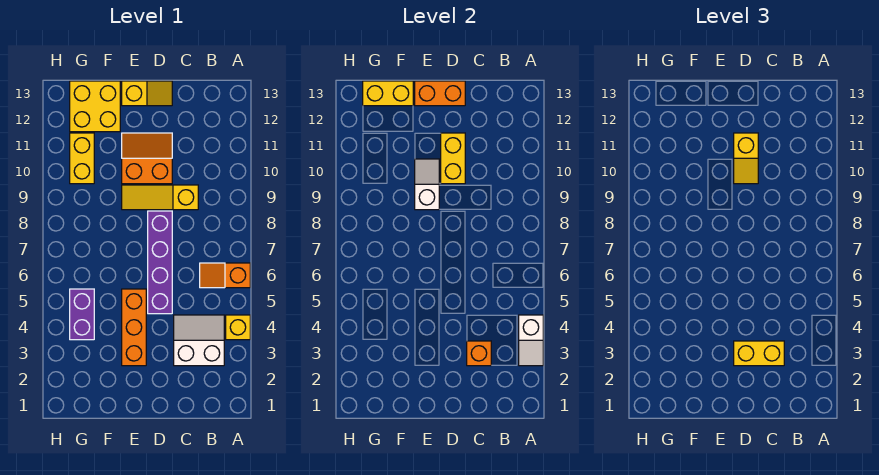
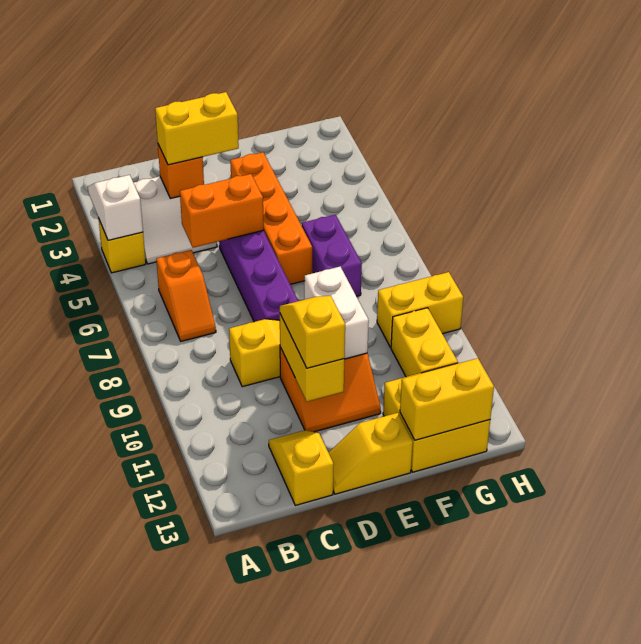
orange 1x2 slope [200,263,250,288] -> orange 1x2 slope turned to [156,250,216,341]
none -> yellow 1x2 slope [269,430,334,505]
orange 1x2 brick [415,81,465,106] -> orange 1x2 brick moved to [180,174,264,248]
orange 1x3 brick [122,289,146,366] -> orange 1x4 brick [230,152,312,284]
white 1x2 slope [415,159,439,210] -> white 1x2 brick [304,267,369,359]
purple 1x2 brick [70,289,94,340] -> purple 1x2 brick moved to [302,215,362,296]
none -> yellow 1x2 brick [377,272,463,347]

